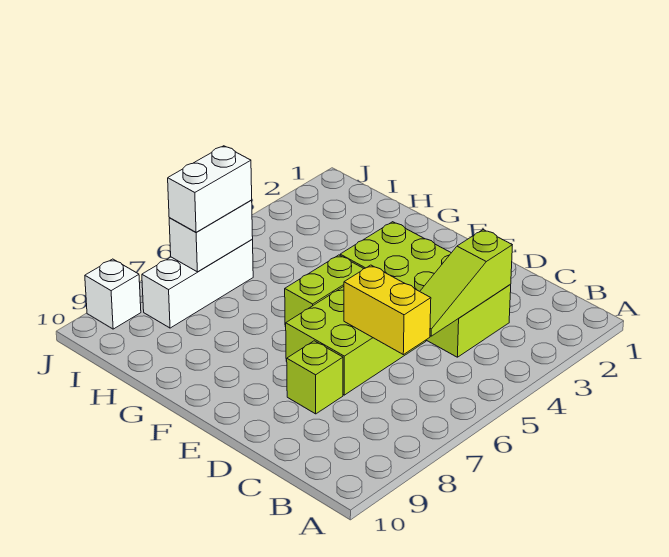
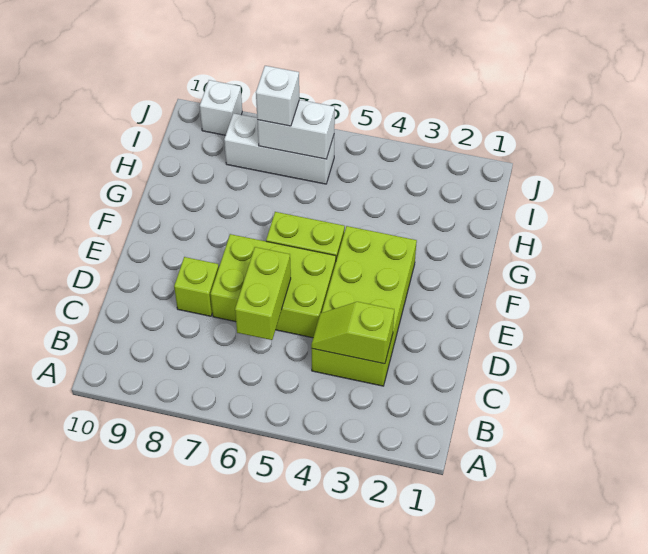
lime 1x3 slope [420,230,512,336] -> lime 1x2 slope [311,302,394,364]
yellow 1x2 brick [344,265,431,355] -> lime 1x2 brick [235,247,291,340]
white 1x2 brick [168,146,252,232] -> white 1x1 brick [256,66,299,126]

